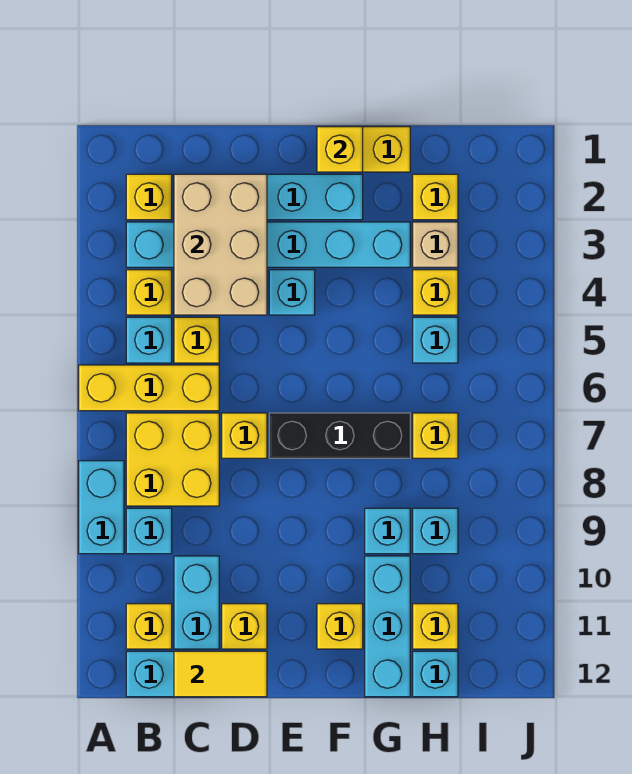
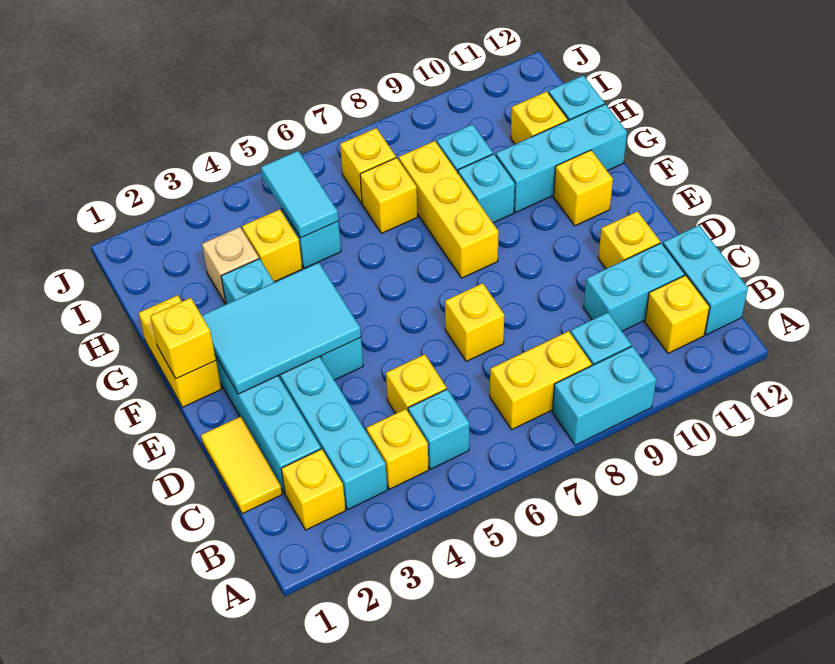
yellow 1x3 brick [79,365,219,411] -> yellow 1x3 brick moved to [399,141,499,278]
yellow 2x2 brick [126,413,219,506] -> yellow 1x2 brick [490,331,592,430]
tan 2x3 brick [174,174,267,315] -> none
yellow 1x2 tile [174,651,267,697] -> yellow 1x2 tile moved to [201,416,282,514]
none -> cyan 2x3 tile [202,263,361,394]
black 1x3 brick [269,413,410,458] -> none
yellow 1x1 brick [413,174,458,220] -> yellow 1x1 brick moved to [340,128,396,203]
none -> cyan 1x2 tile [261,151,338,238]

